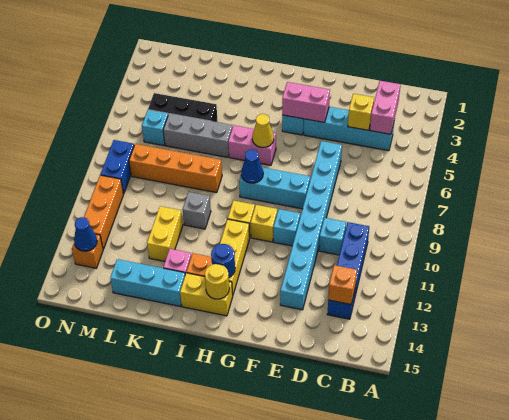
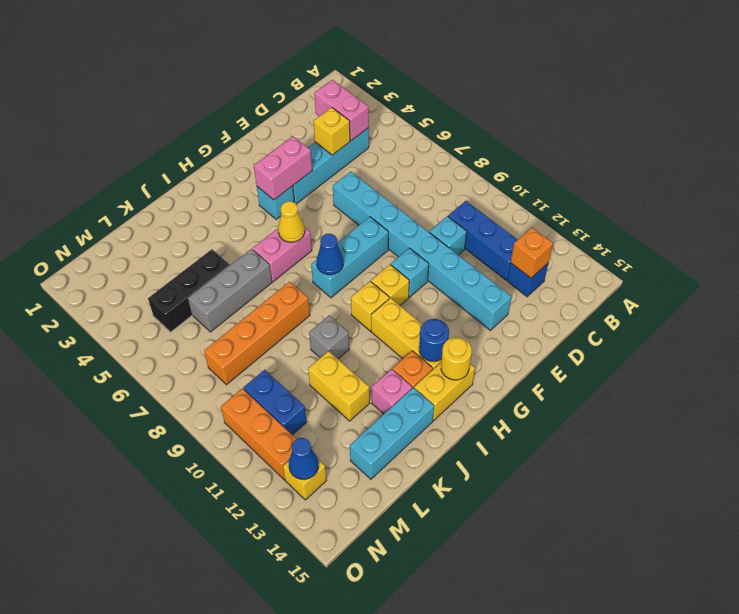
cyan 1x1 brick [142,110,168,146] -> none
blue 1x2 brick [100,140,134,194] -> blue 1x2 brick moved to [243,370,307,435]
orange 1x1 brick [72,234,103,268] -> yellow 1x1 brick [283,459,327,500]

